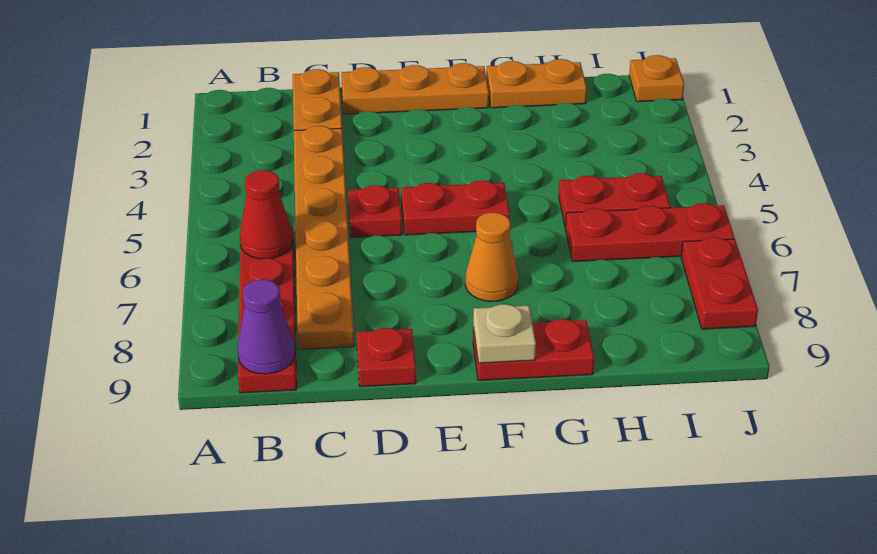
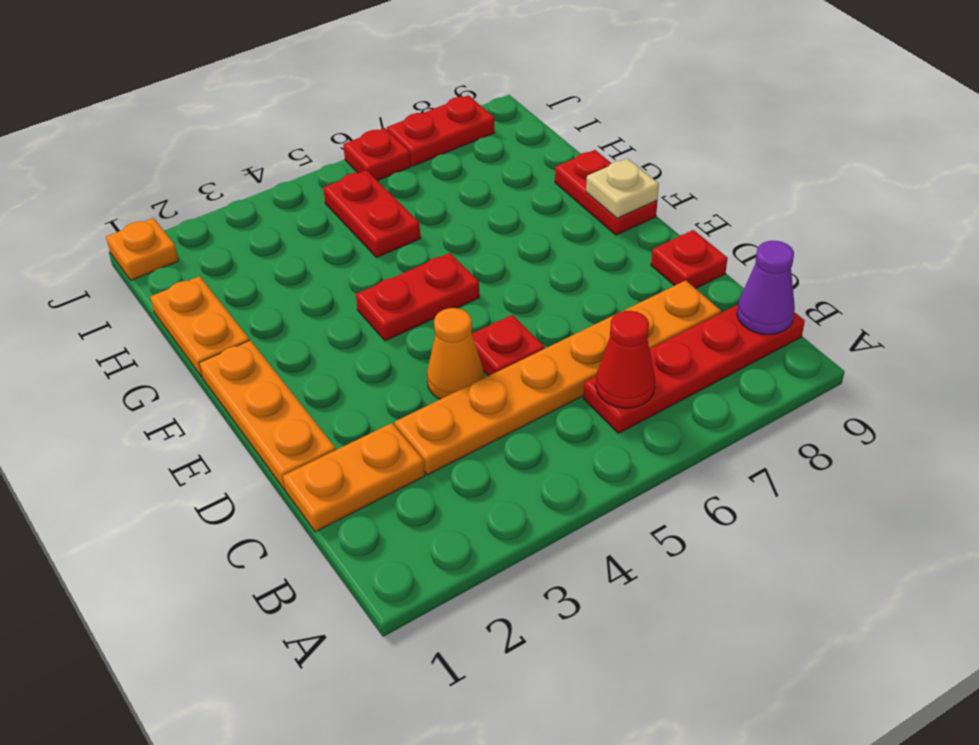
red 1x2 plate [401,180,510,235] -> red 1x2 plate turned to [356,253,479,341]
orange 1x1 cone [465,212,518,302] -> orange 1x1 cone moved to [427,308,484,399]
red 1x3 plate [565,203,734,262] -> red 1x1 plate [343,128,411,181]

